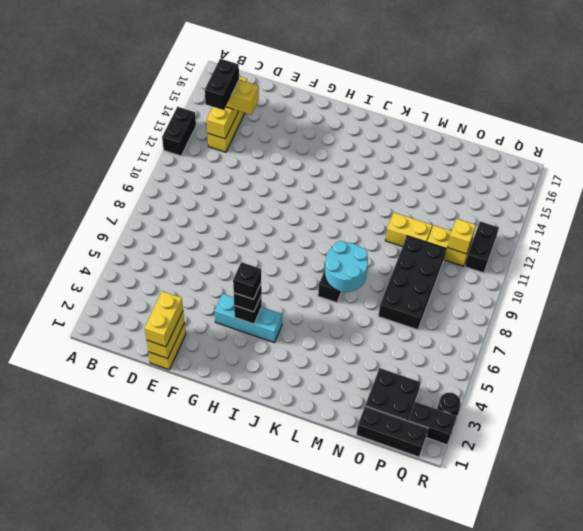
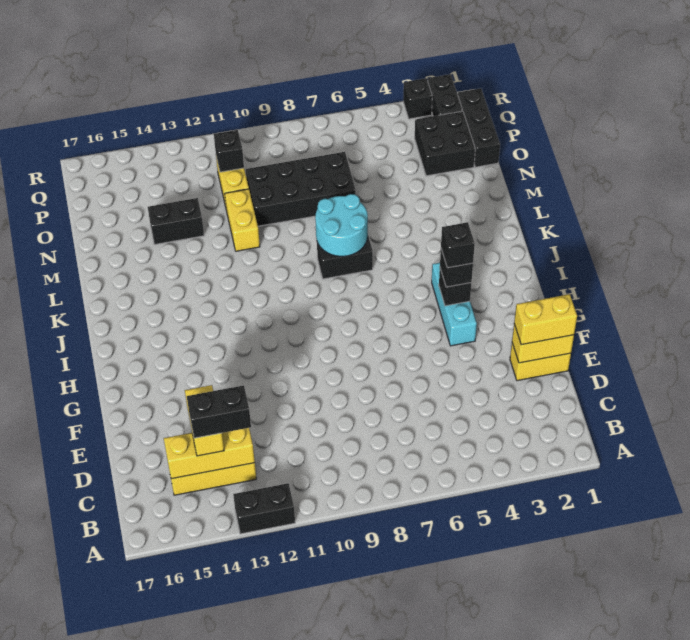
yellow 1x1 brick [448,219,476,254] -> black 1x1 brick [214,130,244,172]
black 1x2 brick [465,221,499,273] -> black 1x2 brick moved to [148,198,204,244]
black 1x1 round brick [437,392,461,416] -> black 1x1 brick [403,78,432,119]

